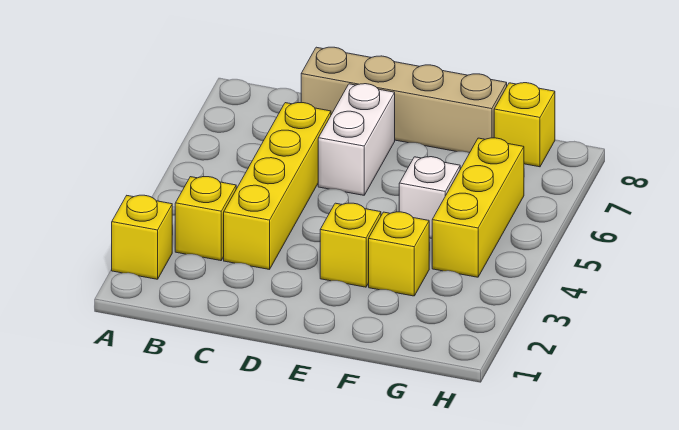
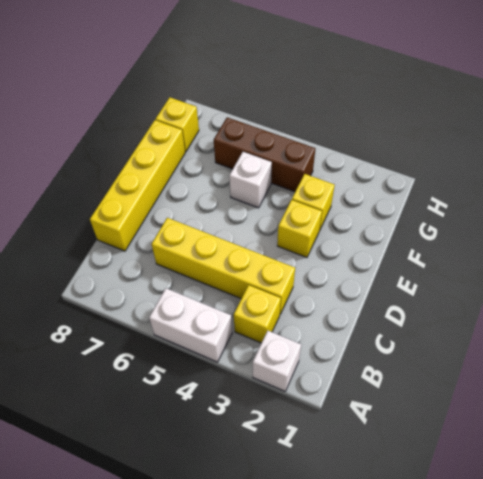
yellow 1x1 brick [112,195,172,279] -> white 1x1 brick [253,331,301,391]
tan 1x4 brick [301,47,507,153] -> yellow 1x4 brick [90,120,185,251]
white 1x2 brick [318,84,395,195] -> white 1x2 brick moved to [149,288,232,362]
yellow 1x3 brick [432,138,524,277] -> brown 1x3 brick [214,117,315,192]

